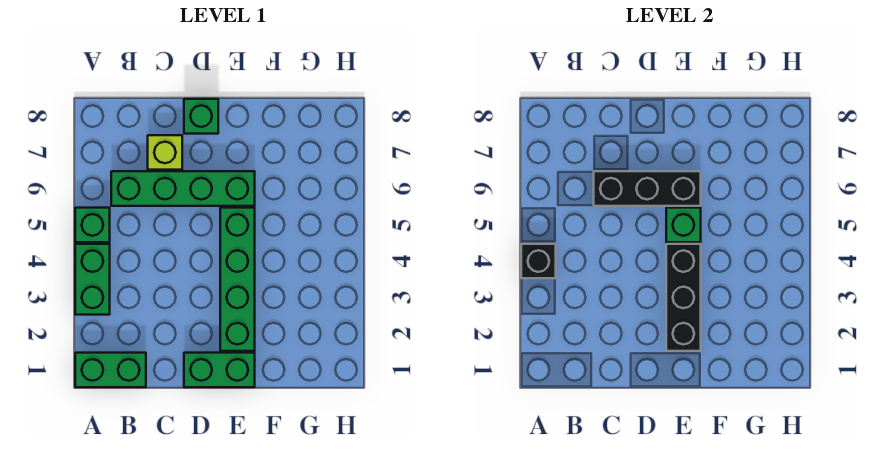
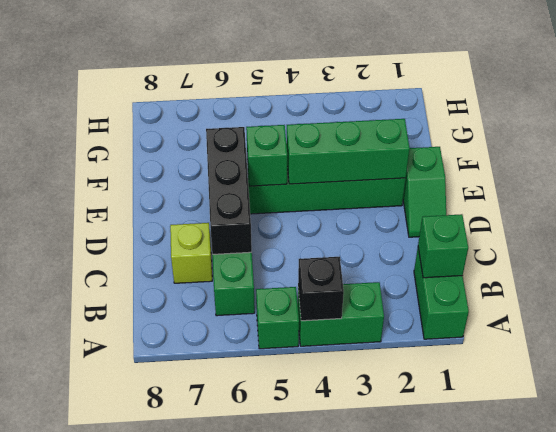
green 1x2 brick [184,353,255,387] -> green 1x2 slope [403,147,446,237]
green 1x1 brick [184,99,218,134] -> green 1x1 brick moved to [418,214,468,278]
black 1x3 brick [666,244,701,351] -> green 1x3 brick [286,119,410,184]

